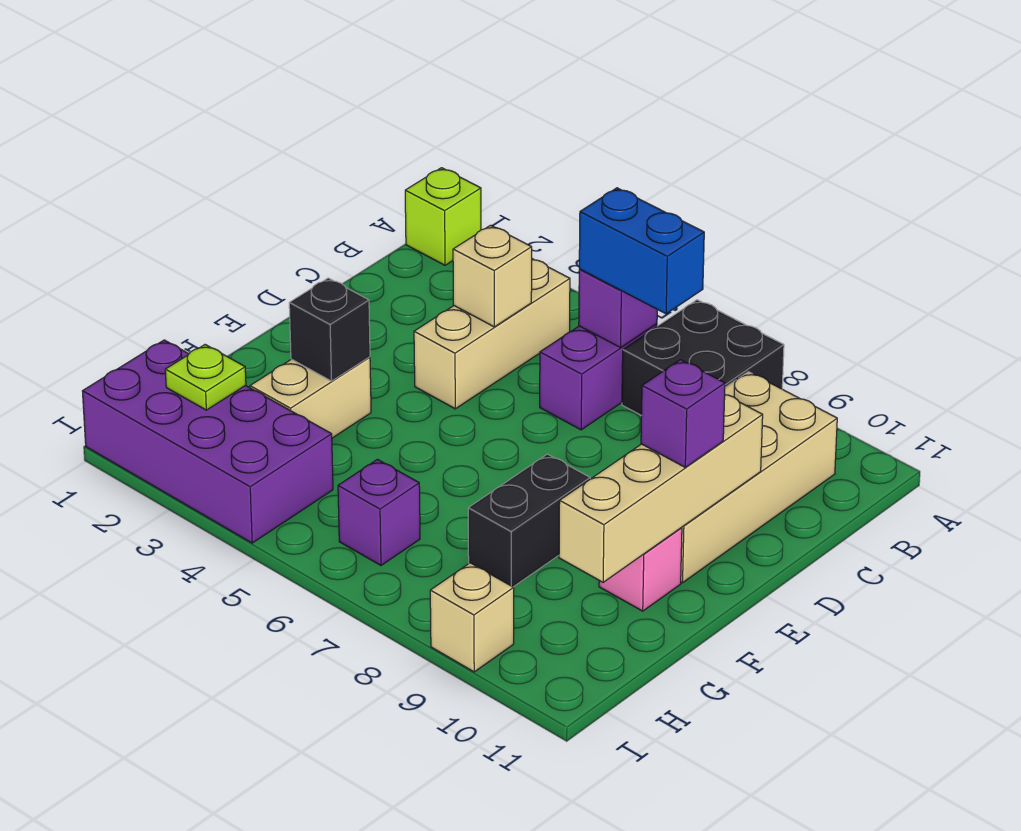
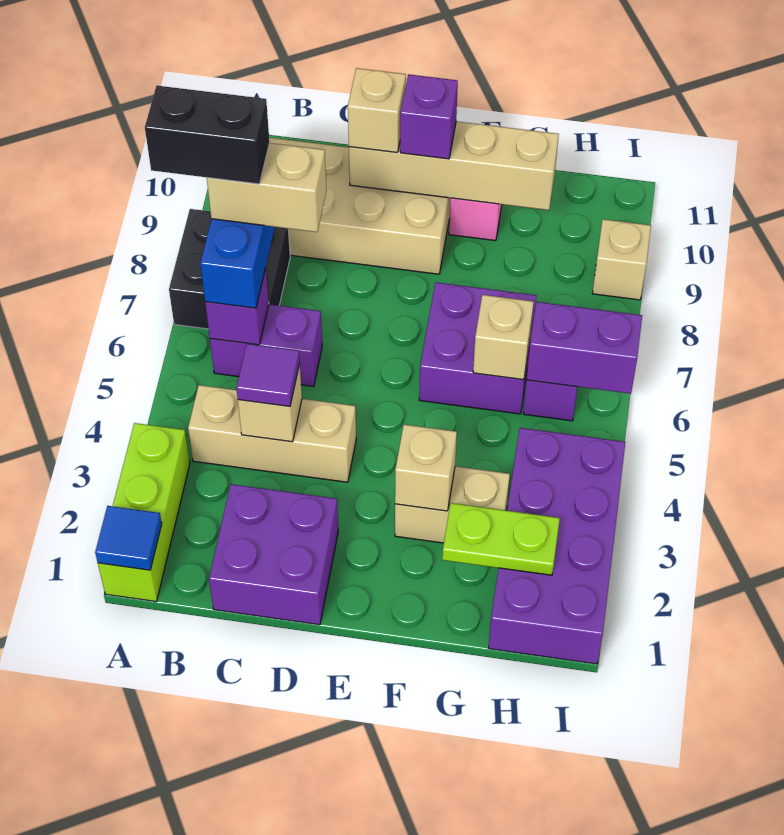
lime 1x1 brick [405,168,481,265] -> lime 1x3 brick [98,423,190,601]
none -> blue 1x1 tile [95,506,162,570]
none -> tan 1x2 brick [207,143,326,232]
none -> purple 2x2 brick [209,484,338,625]
none -> purple 1x1 tile [236,344,300,407]
none -> tan 1x1 brick [348,68,406,152]
black 1x1 brick [289,278,370,381] -> tan 1x1 brick [395,425,457,511]
none -> purple 2x2 brick [419,282,536,414]
black 1x2 brick [468,454,590,587] -> black 1x2 brick moved to [145,86,270,184]
none -> tan 1x1 brick [473,295,533,380]
lime 1x1 plate [165,345,246,410] -> lime 1x2 plate [442,503,560,575]
none -> purple 1x2 brick [527,302,642,394]

